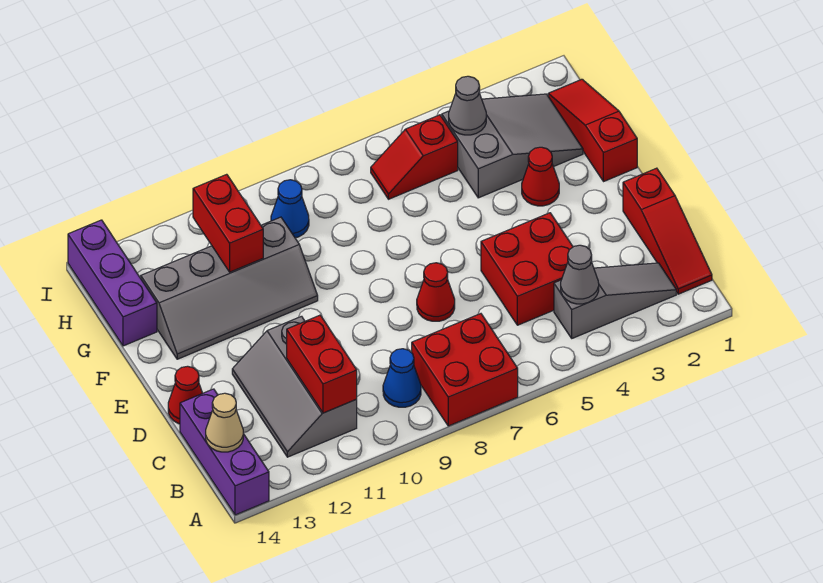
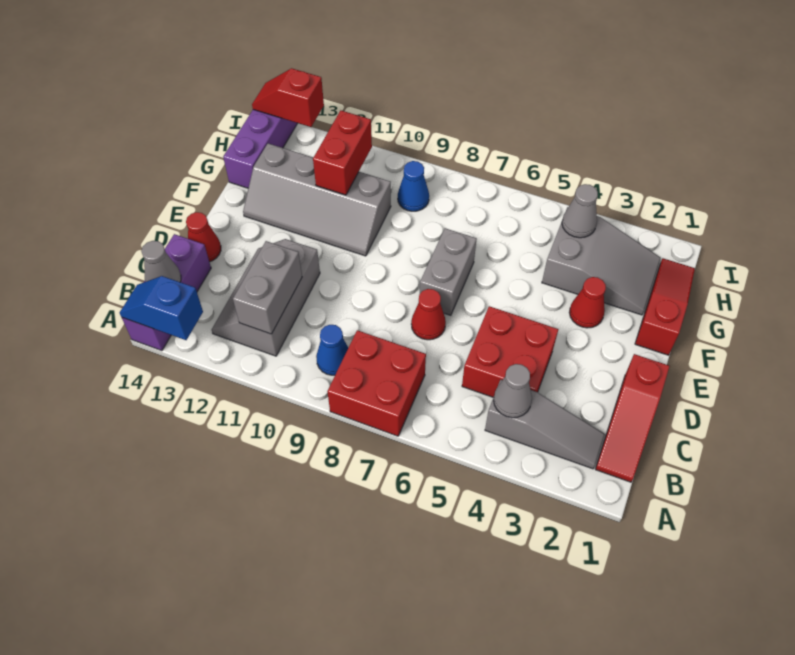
none -> blue 1x2 slope [120,276,203,340]
red 1x2 brick [287,315,357,413] -> grey 1x2 brick [233,241,302,334]
tan 1x1 cone [206,393,243,452] -> grey 1x1 cone [141,241,181,282]
none -> grey 1x2 brick [420,228,477,315]
red 1x2 slope [371,115,458,199] -> red 1x2 slope moved to [252,68,324,127]

